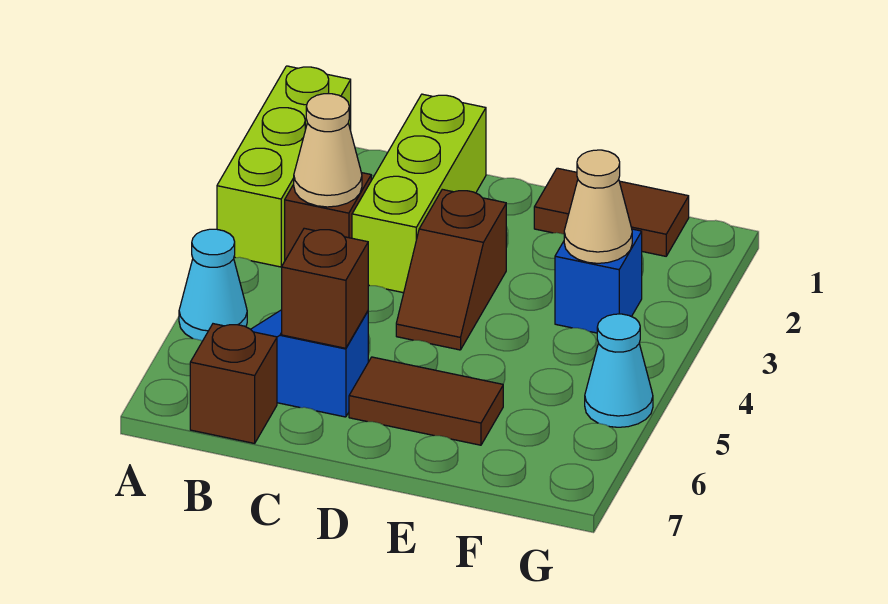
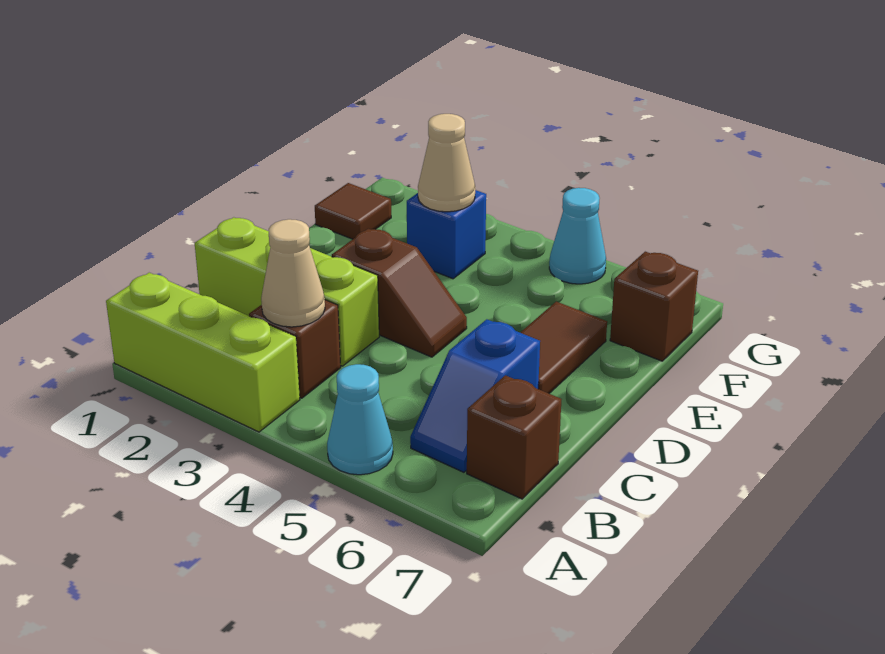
brown 1x1 brick [282,228,369,348] -> brown 1x1 brick moved to [610,252,698,361]
brown 1x2 tile [534,168,689,256] -> brown 1x1 tile [315,183,391,239]

